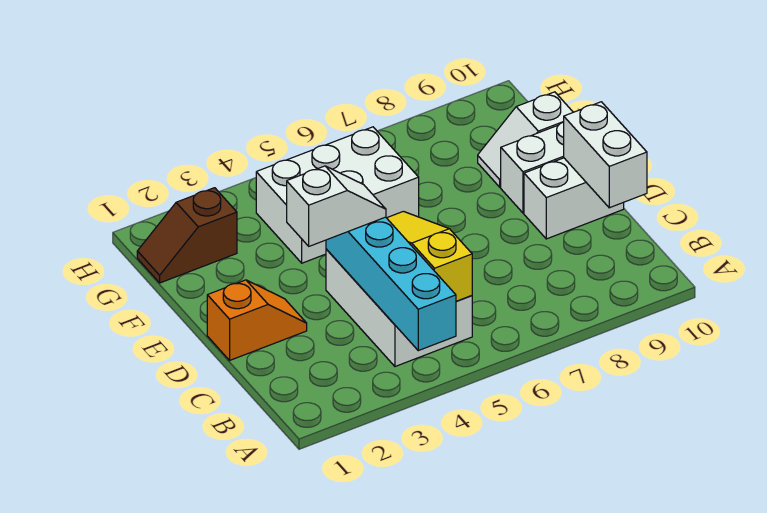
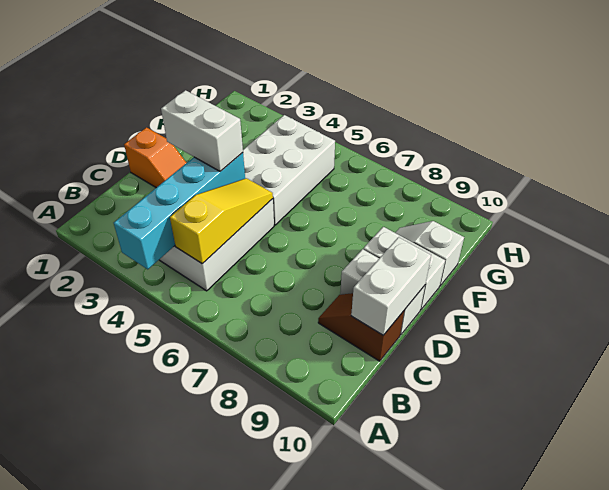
white 1x2 slope [287,166,386,246] -> white 1x2 brick [161,90,243,171]
white 2x3 brick [256,127,419,263] -> white 2x3 brick turned to [243,115,335,225]
brown 1x2 slope [137,188,237,283] -> brown 1x2 slope moved to [318,293,404,361]

